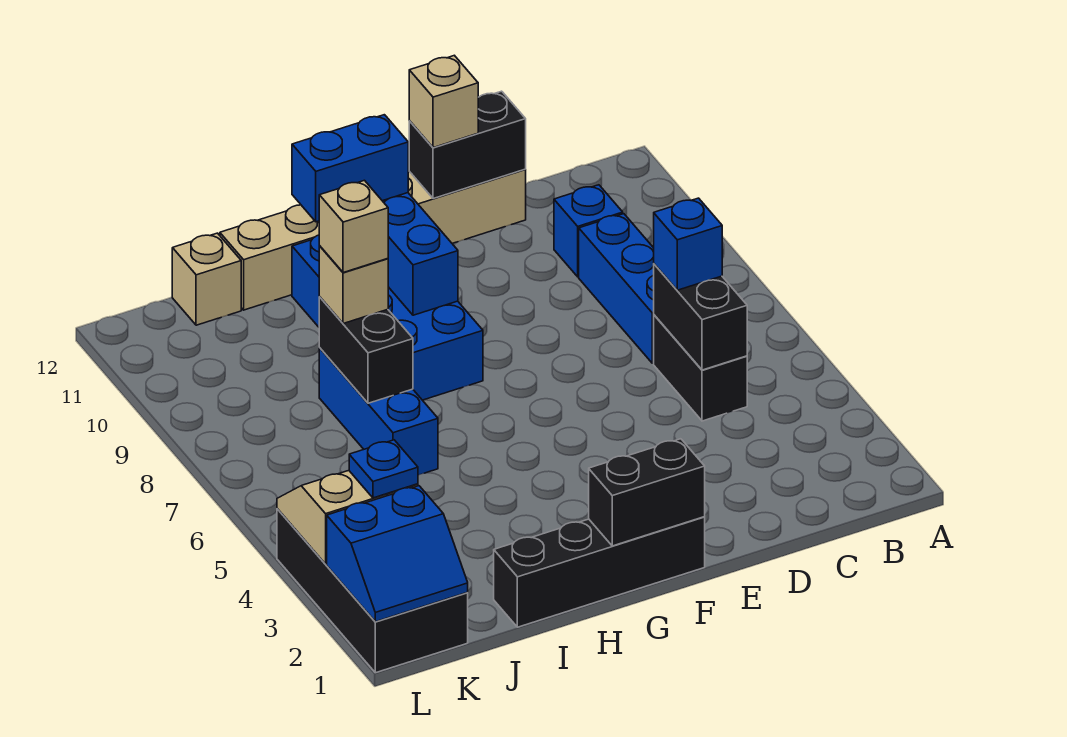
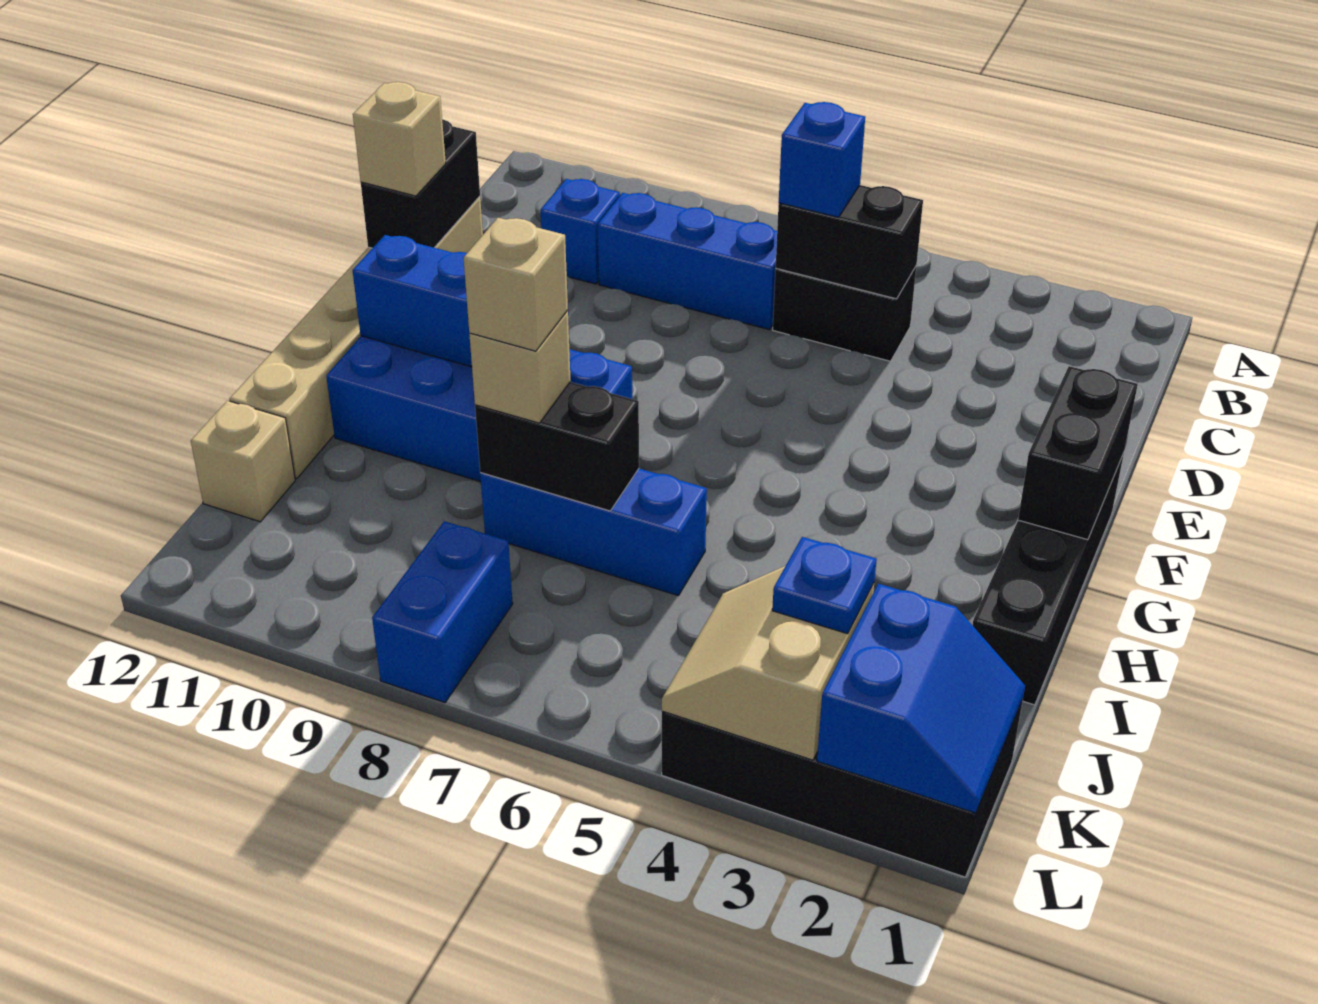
blue 1x2 brick [292,115,408,222] -> blue 1x2 brick moved to [372,521,513,703]

